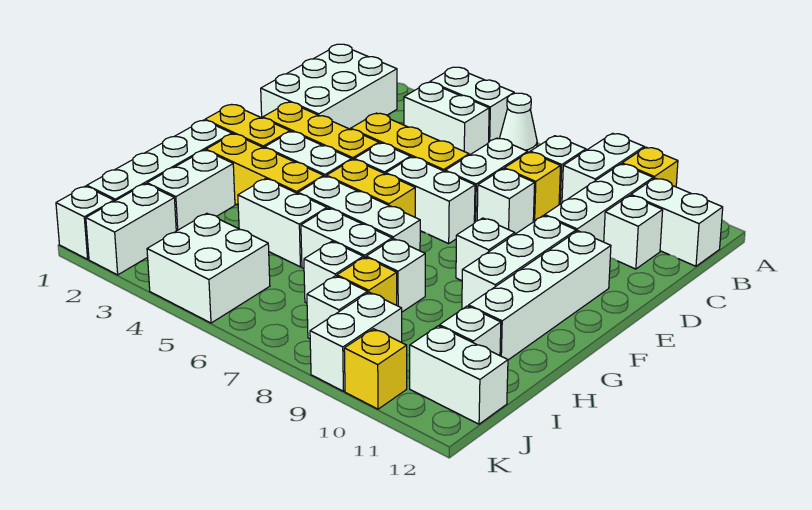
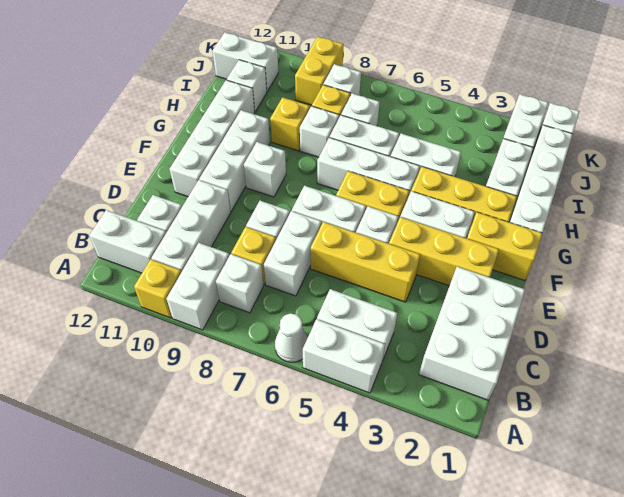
white 2x2 brick [147,213,270,323] -> none
white 1x2 brick [310,292,402,391] -> yellow 1x2 brick [295,37,344,105]
yellow 1x1 brick [344,329,407,409] -> yellow 1x1 brick moved to [270,97,310,151]

